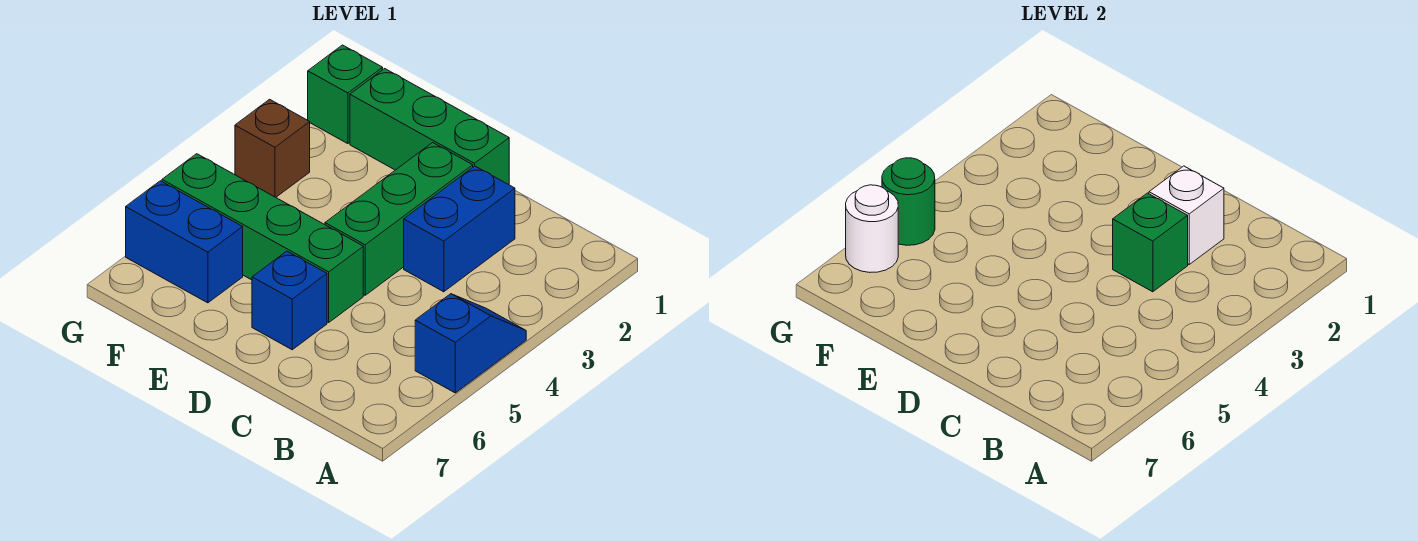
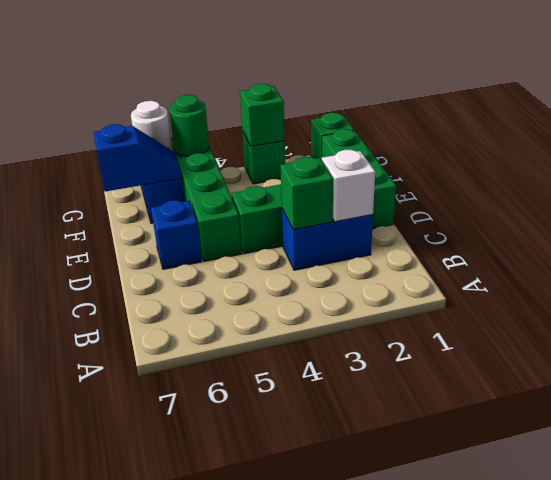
blue 1x2 slope [415,294,526,393] -> blue 1x2 slope moved to [93,124,182,192]
brown 1x1 brick [235,99,310,197] -> green 1x1 brick [242,131,285,184]
none -> green 1x1 brick [240,84,285,146]

